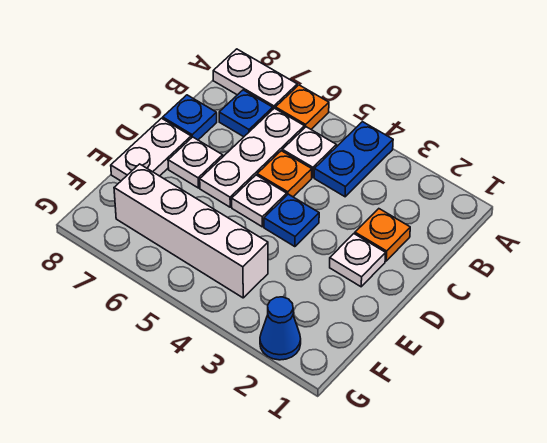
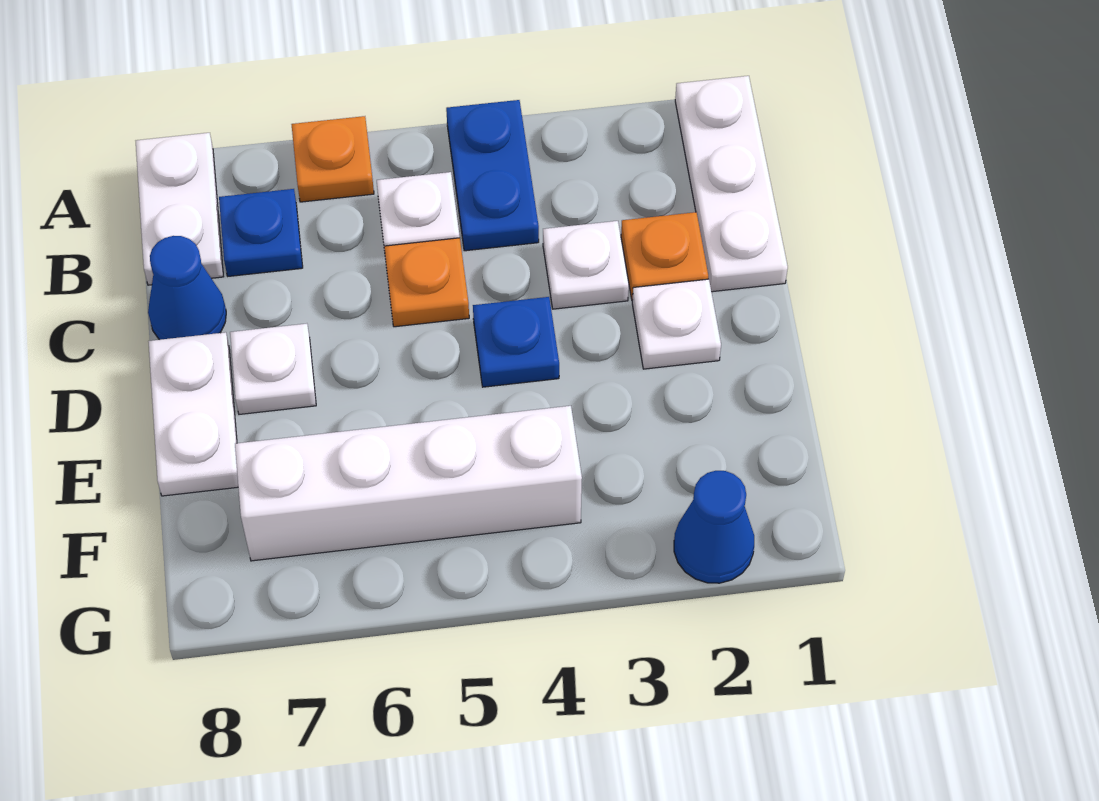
white 1x2 plate [213,49,297,109] -> white 1x2 plate turned to [136,133,223,285]
white 1x3 plate [200,108,304,207] -> white 1x3 plate moved to [675,76,788,292]
blue 1x1 plate [163,95,217,140] -> blue 1x1 cone [148,236,226,340]
white 1x1 plate [232,175,287,227] -> white 1x1 plate moved to [543,221,629,309]

